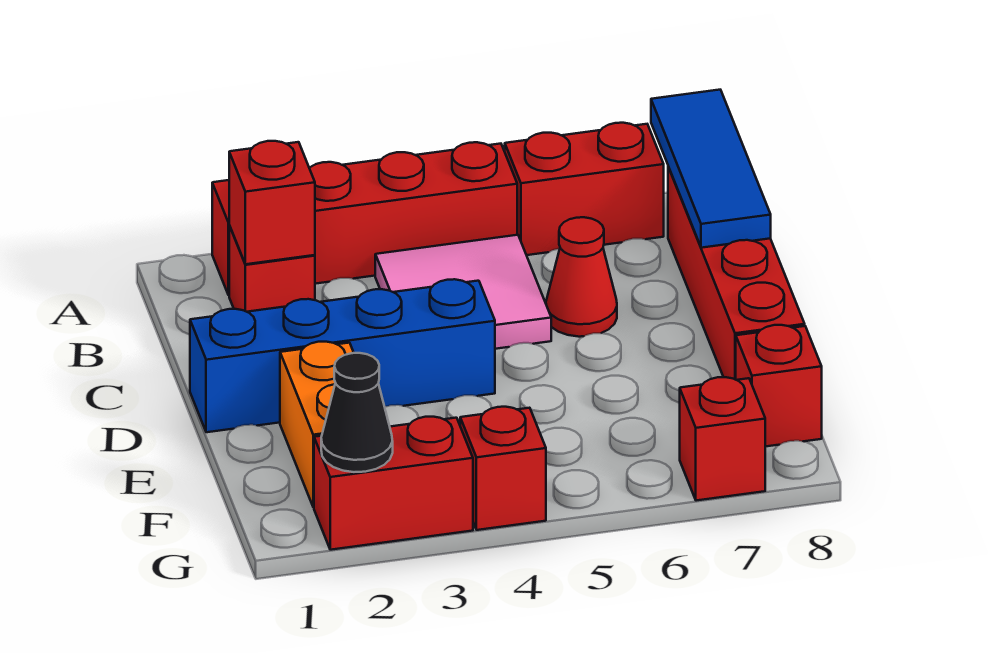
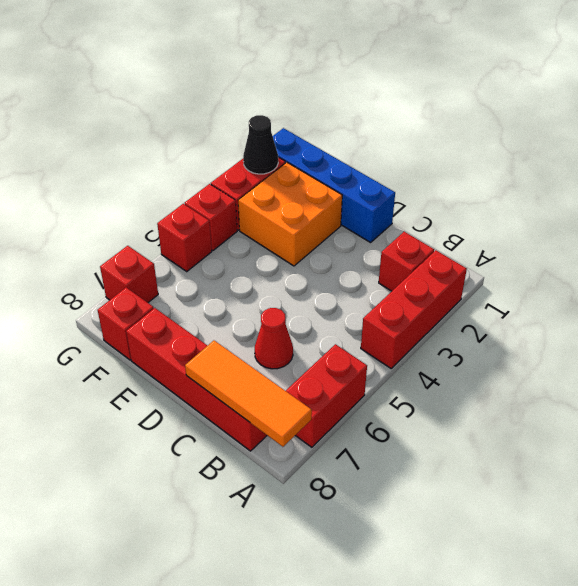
red 1x4 brick [212,142,517,295] -> red 1x3 brick [361,250,467,368]
blue 1x3 tile [651,90,771,248] -> orange 1x3 tile [185,341,312,447]
red 1x1 brick [229,141,315,264] -> red 1x1 brick moved to [157,204,212,271]
pink 2x2 tile [375,235,551,349] -> none
blue 1x4 brick [190,279,495,432] -> blue 1x4 brick turned to [273,128,395,243]
orange 1x2 brick [280,342,354,507] -> orange 2x2 brick [238,162,342,266]

